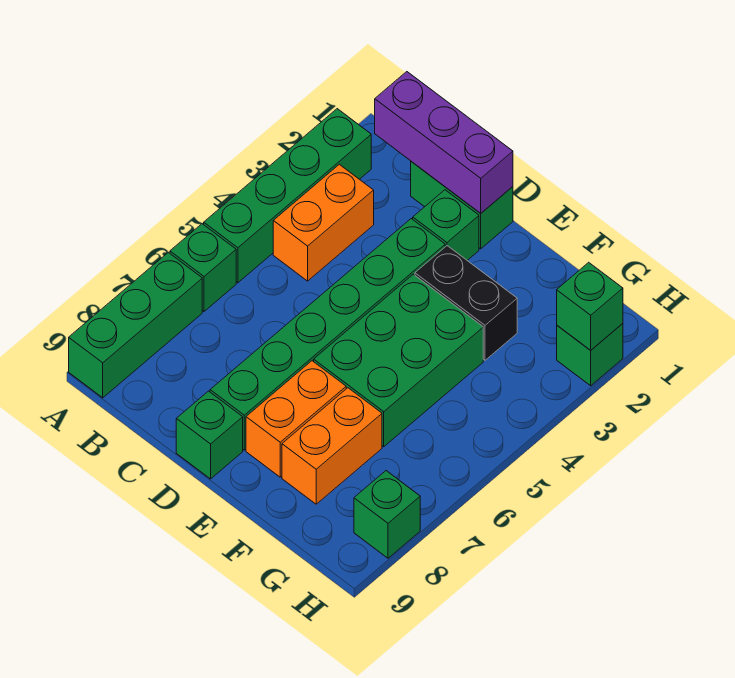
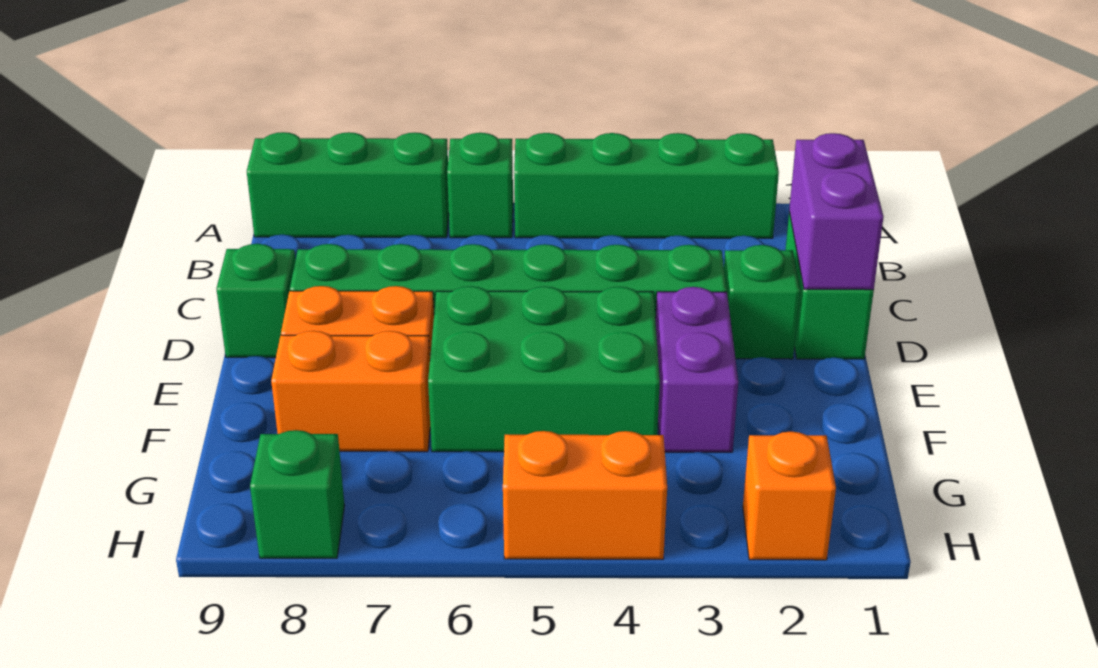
purple 1x3 brick [375,72,513,213] -> purple 1x2 brick [789,133,883,290]
orange 1x2 brick [273,164,374,281] -> orange 1x2 brick moved to [503,431,667,559]
black 1x2 brick [415,246,517,360] -> purple 1x2 brick [656,287,738,452]
green 1x1 brick [557,324,623,386] -> orange 1x1 brick [743,431,836,560]
green 1x1 brick [557,262,623,350] -> none

